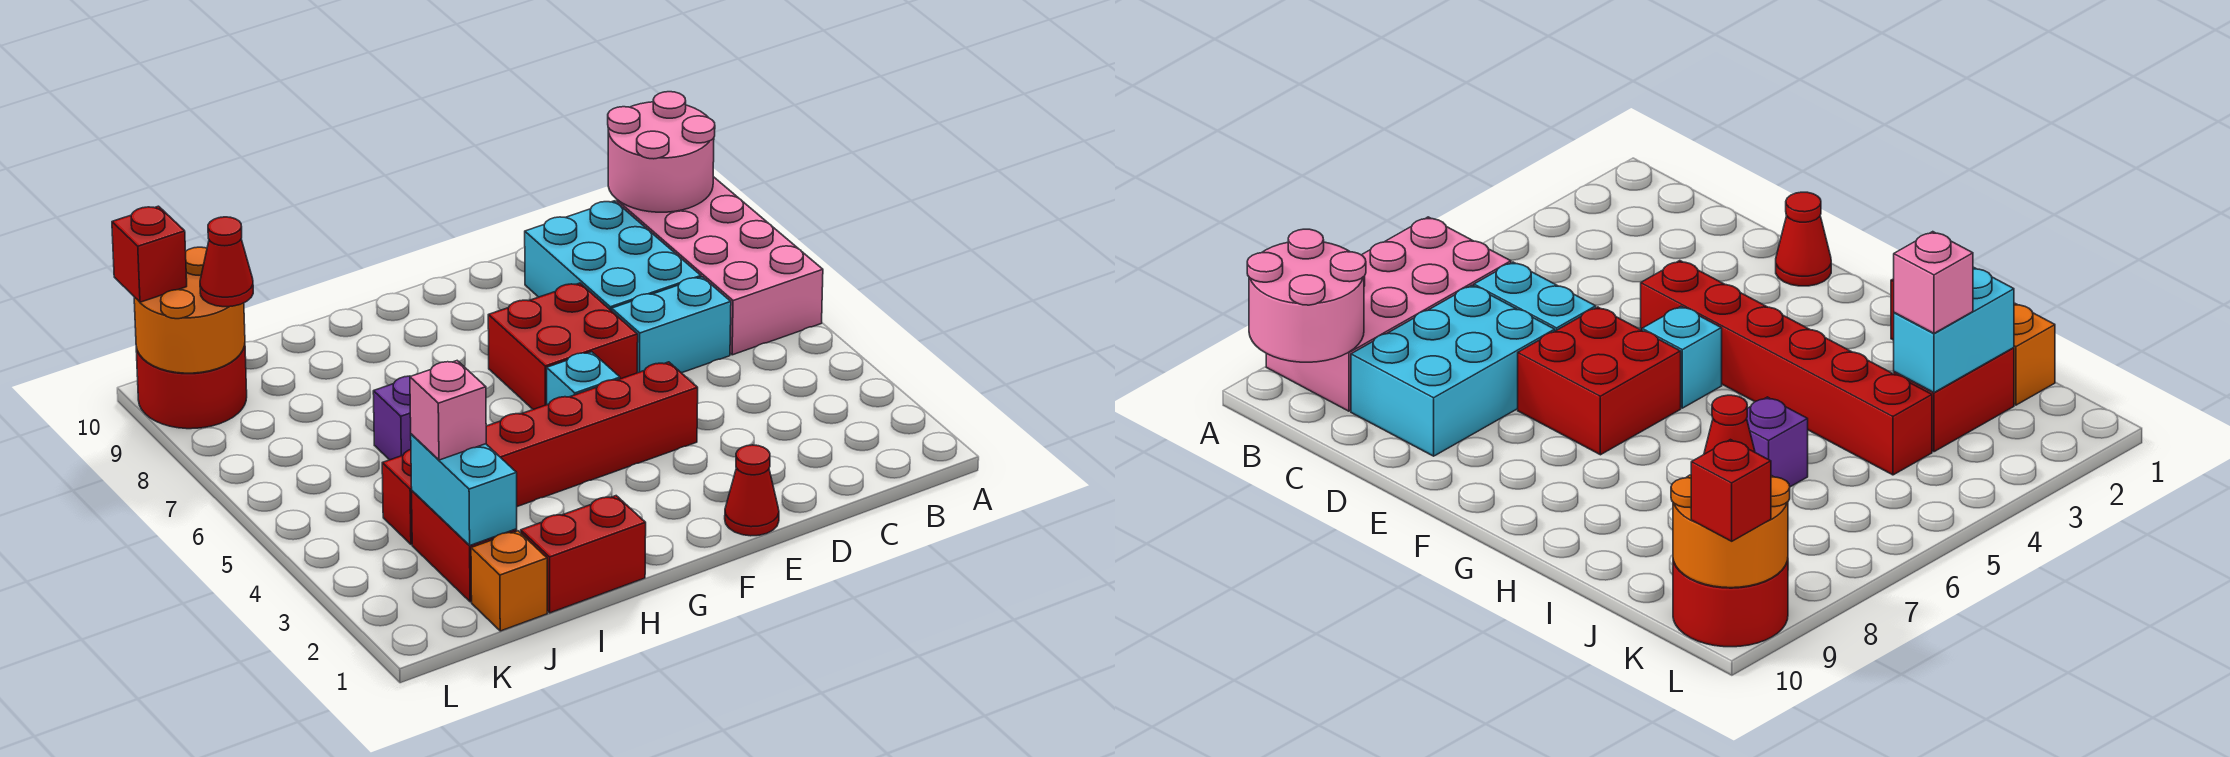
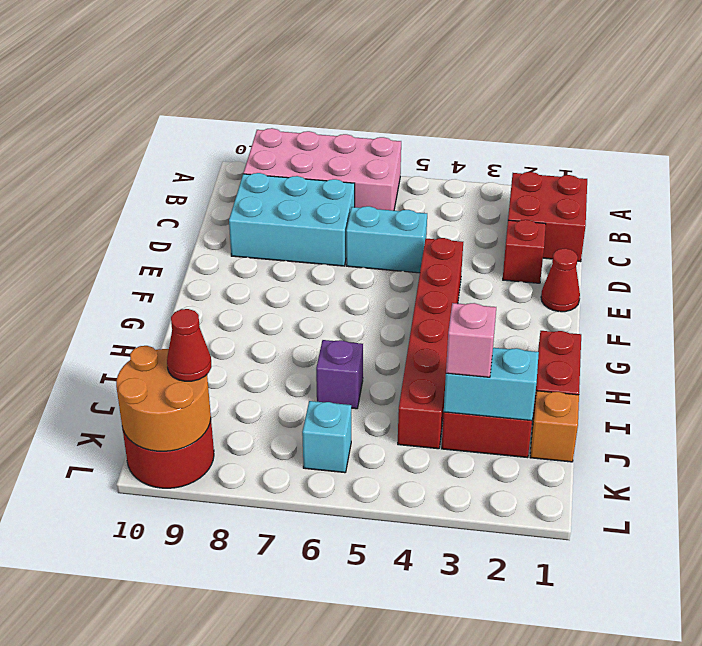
pink 2x2 round brick [608,92,715,212] -> none
cyan 1x2 brick [612,277,731,373] -> cyan 1x2 brick turned to [346,206,427,273]
red 2x2 brick [488,283,638,409] -> red 2x2 brick moved to [508,172,587,262]
cyan 1x1 brick [547,352,620,405] -> cyan 1x1 brick moved to [302,401,351,473]
red 1x1 brick [112,206,187,302] -> red 1x1 brick moved to [503,220,546,283]

